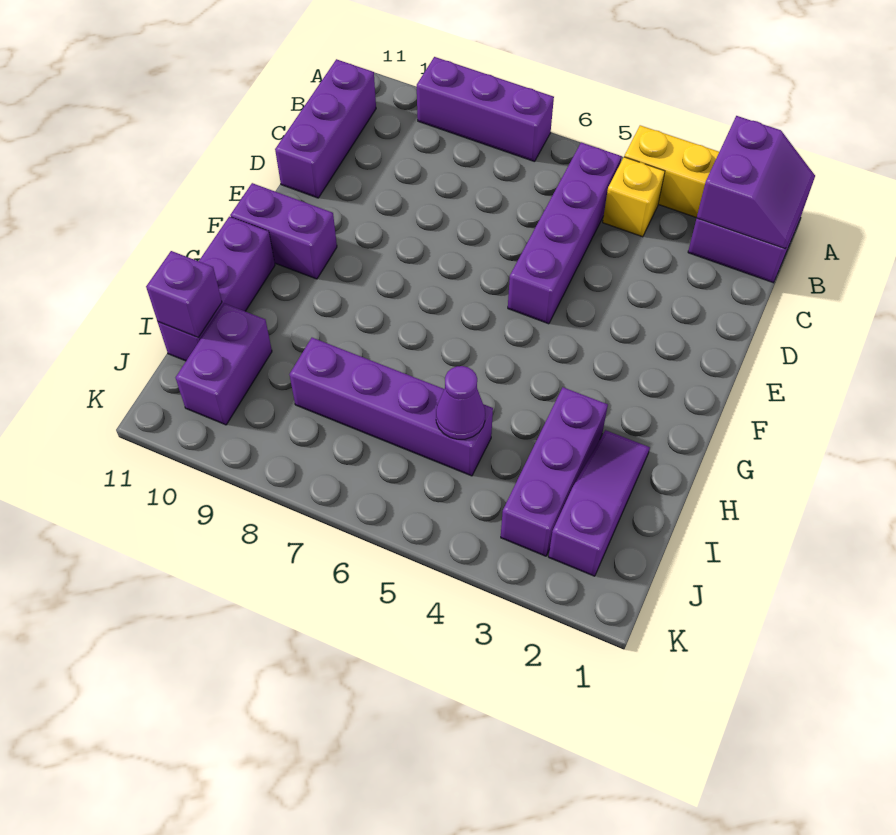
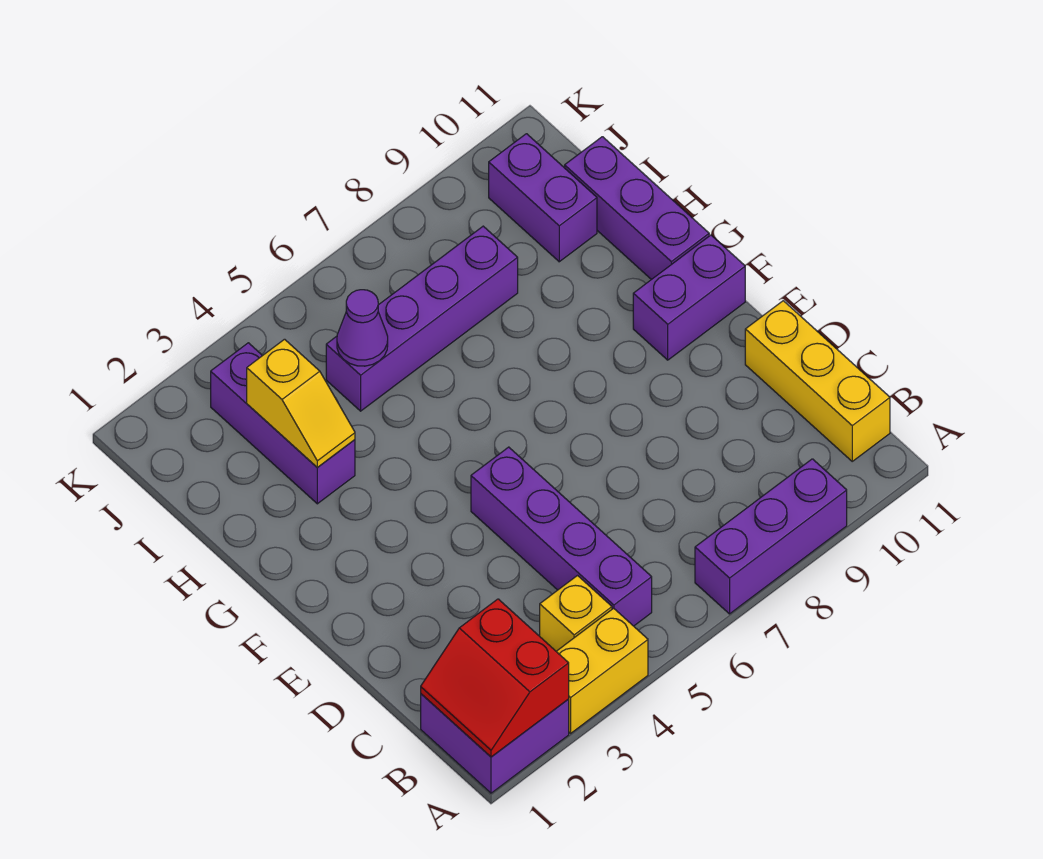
purple 2x2 slope [697,116,815,249] -> red 2x2 slope [421,599,569,757]
purple 1x3 brick [275,59,376,198] -> yellow 1x3 brick [745,301,890,461]
purple 1x3 slope [549,430,650,576] -> none
none -> yellow 1x2 slope [247,339,355,467]
purple 1x1 brick [146,251,222,338] -> none

